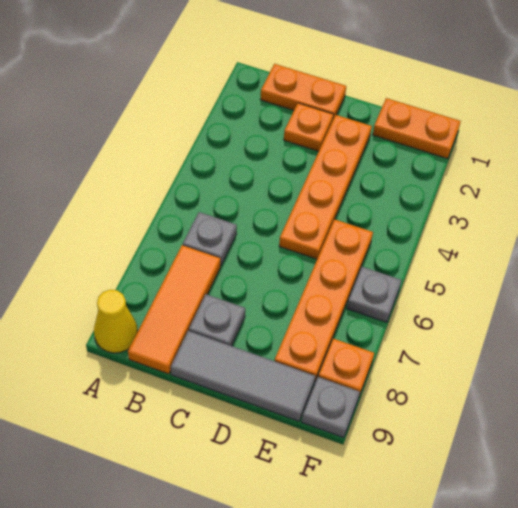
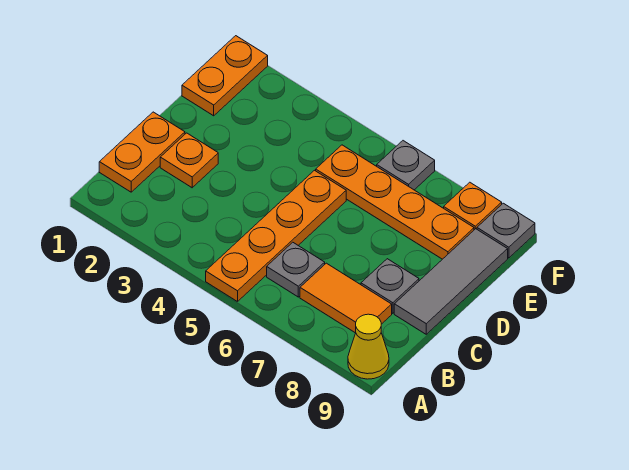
orange 1x3 tile [128,245,220,374] -> orange 1x2 tile [300,263,392,333]
orange 1x4 plate [279,115,372,259] -> orange 1x4 plate turned to [206,170,346,302]

